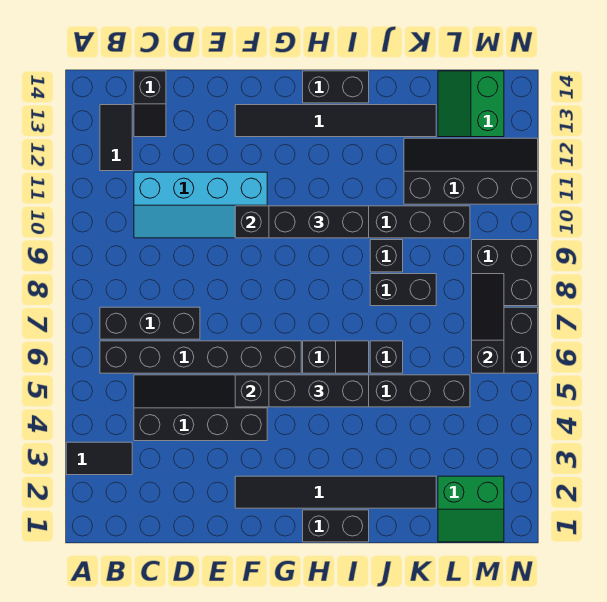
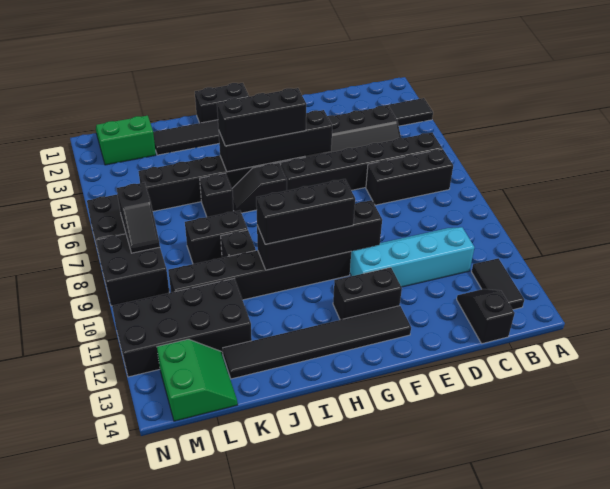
black 1x2 brick [303,71,369,103] -> black 1x2 brick moved to [333,267,402,320]
black 2x4 slope [404,138,538,204] -> black 2x4 brick [112,279,252,377]
black 1x3 slope [472,274,504,373] -> black 1x2 slope [117,183,160,253]

